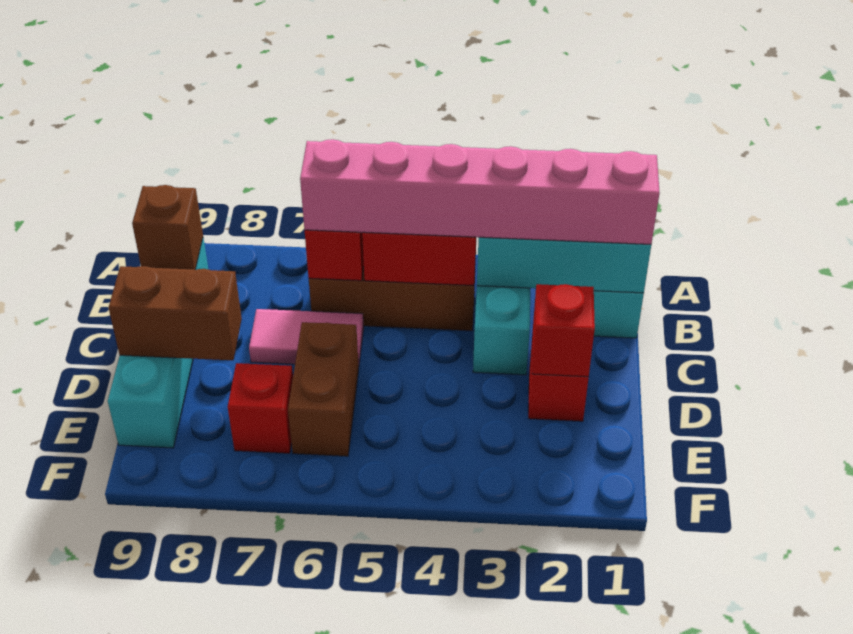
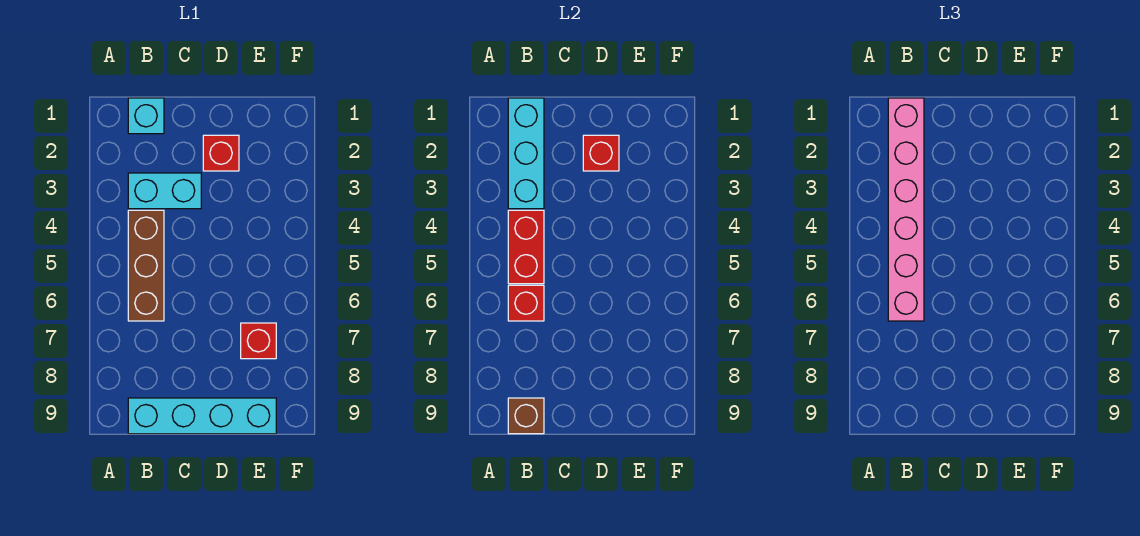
pink 1x2 tile [249,309,364,365] -> none
brown 1x2 brick [288,322,359,456] -> none
brown 1x2 brick [109,266,242,360] -> none

